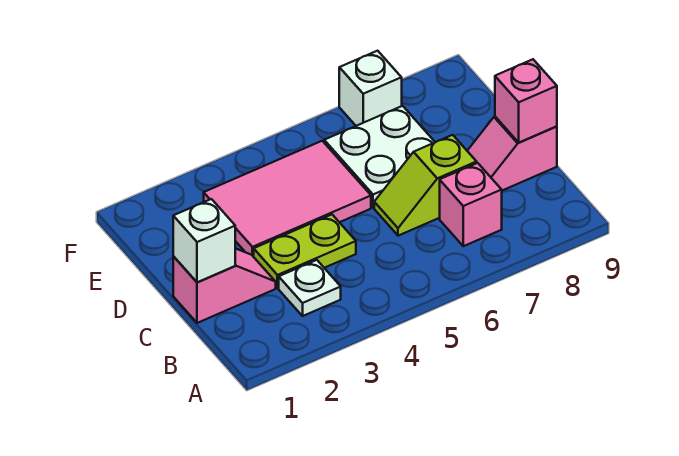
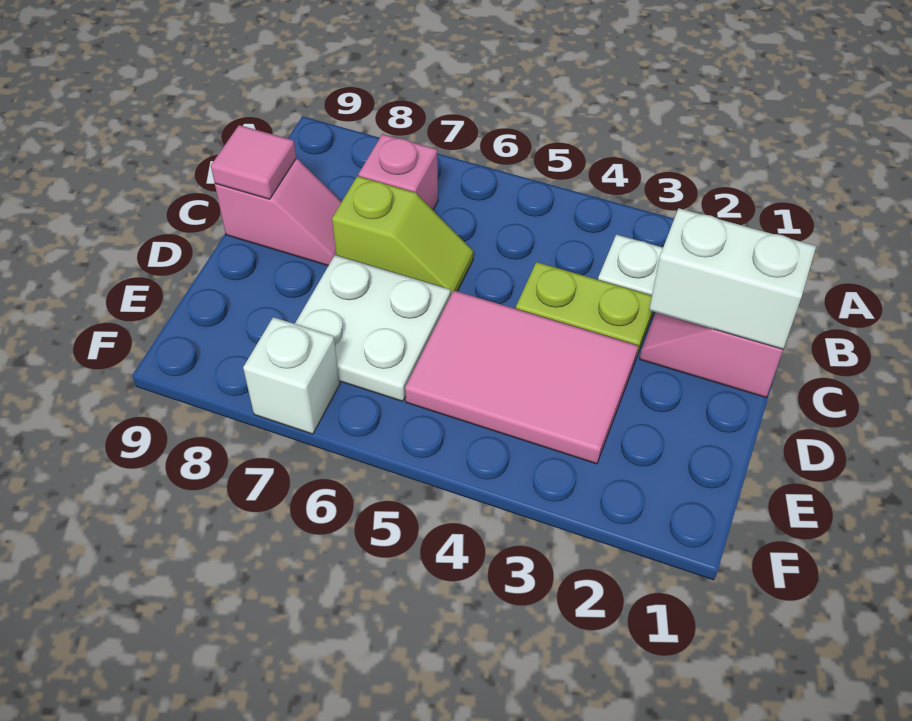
white 1x1 brick [173,199,235,282] -> white 1x2 brick [649,208,816,349]
pink 1x1 brick [495,59,557,143] -> pink 1x1 tile [211,125,296,199]

